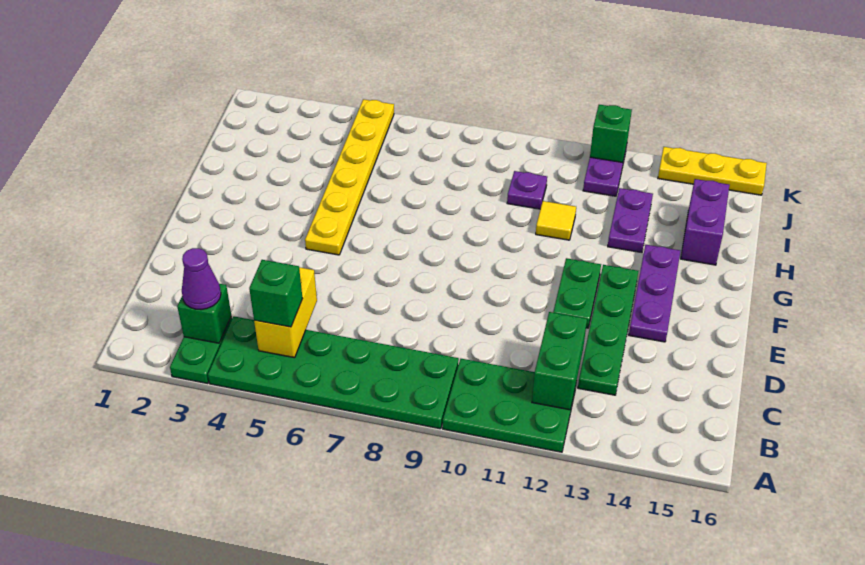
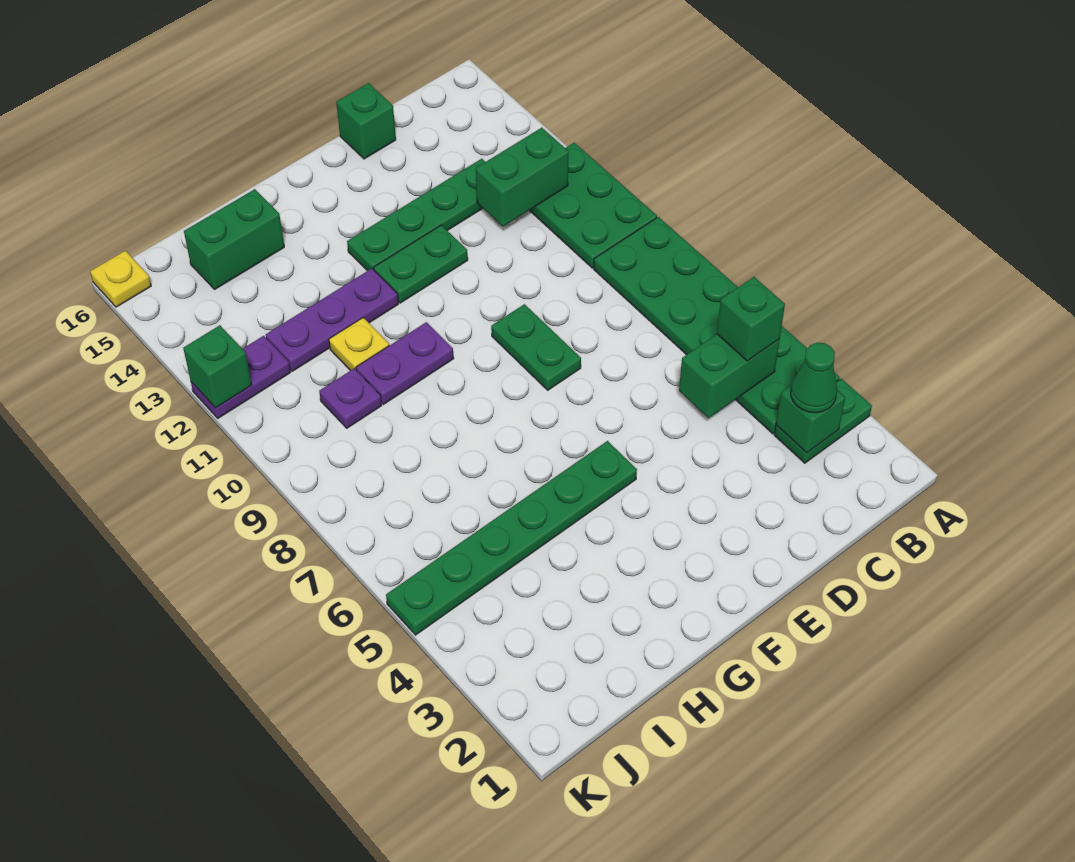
purple 1x1 cone [182,248,221,310] -> green 1x1 cone [791,343,837,413]
yellow 1x2 brick [254,267,317,358] -> green 1x2 brick [679,334,780,418]
none -> green 1x1 brick [336,83,396,159]
none -> green 1x2 plate [491,304,581,390]
purple 1x3 plate [629,245,680,342] -> purple 1x3 plate moved to [266,268,398,371]
yellow 1x6 plate [305,99,394,255] -> green 1x6 plate [386,441,637,635]
yellow 1x1 tile [536,201,576,240] -> yellow 1x1 plate [329,318,389,371]
purple 1x2 plate [608,188,653,253] -> purple 1x2 plate moved to [356,322,454,404]
purple 1x2 brick [681,179,729,265] -> green 1x2 brick [184,189,284,289]
yellow 1x3 plate [658,147,767,195] -> yellow 1x1 plate [90,251,151,307]

